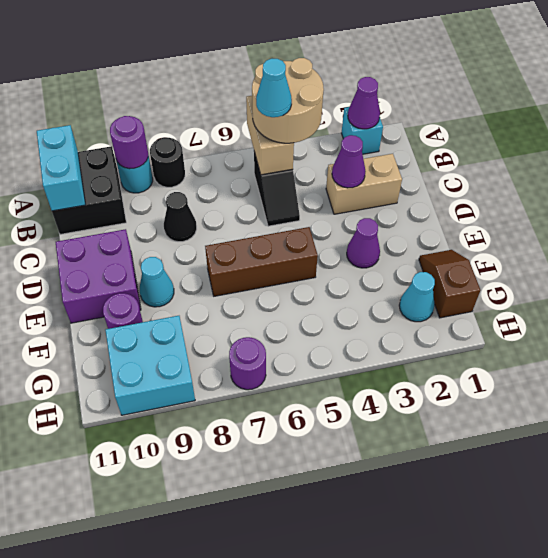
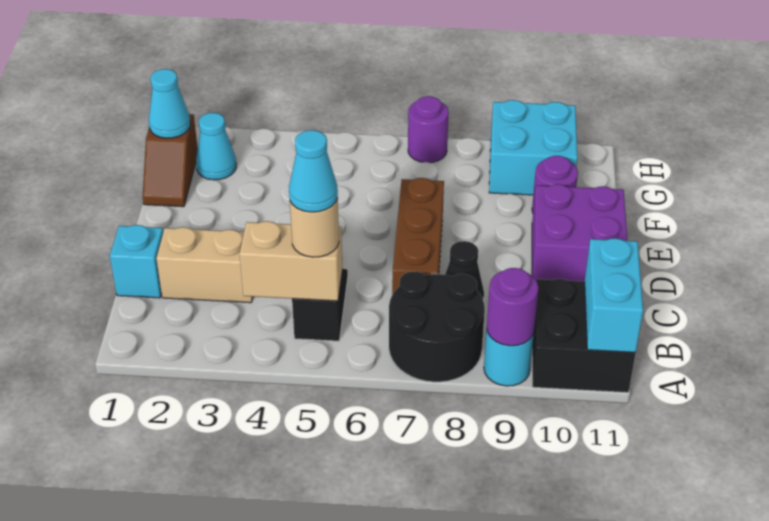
cyan 1x1 brick [342,107,383,154] -> cyan 1x1 brick moved to [110,225,163,298]
purple 1x1 cone [348,77,380,129] -> none
tan 2x2 round brick [252,58,324,143] -> tan 1x1 round brick [290,199,339,257]
tan 1x2 brick [246,96,294,175] -> tan 1x2 brick turned to [240,221,343,301]
black 1x1 round brick [150,138,185,187] -> black 2x2 round brick [389,271,485,382]
purple 1x1 cone [332,135,366,188] -> none
purple 1x1 cone [347,218,380,268] -> none
brown 1x3 brick [205,227,318,296] -> brown 1x3 brick turned to [392,178,444,294]
cyan 1x1 cone [140,257,174,307] -> cyan 1x1 cone moved to [149,69,190,138]

